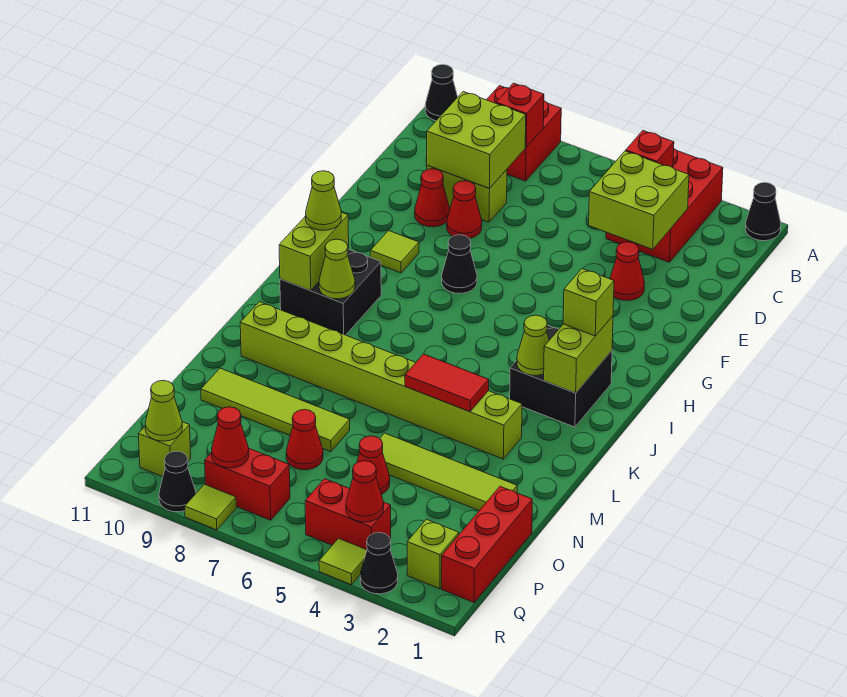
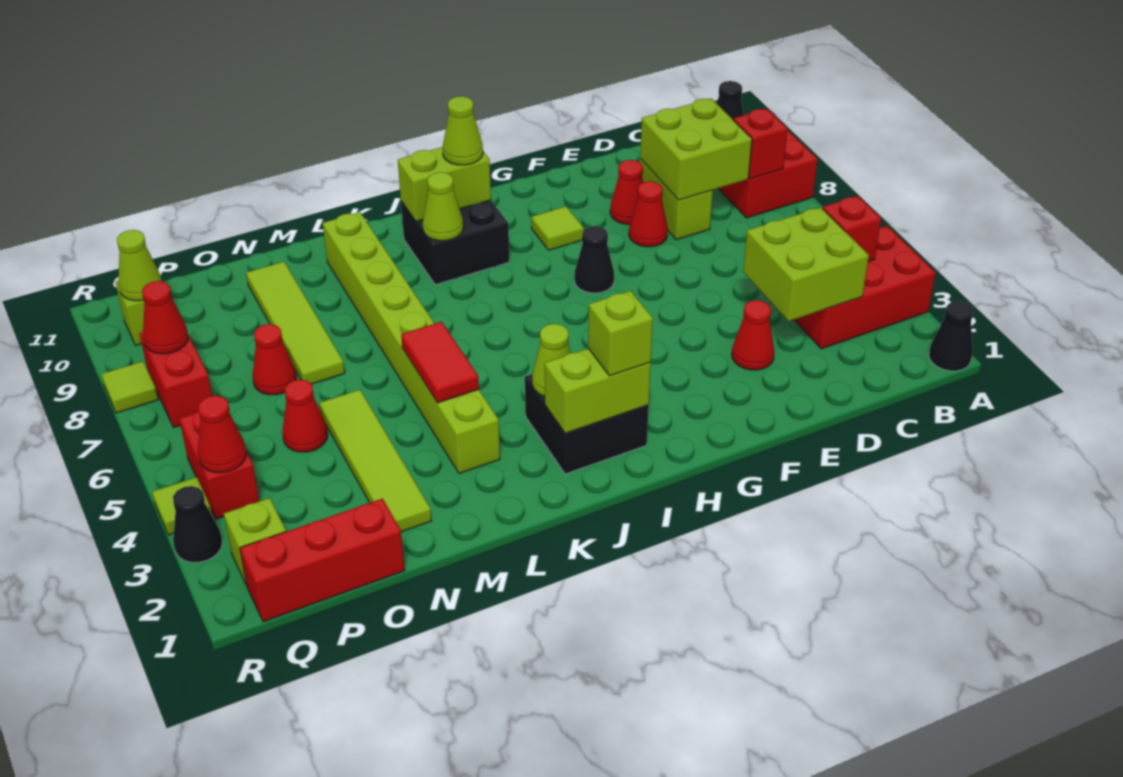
black 1x1 cone [159,451,196,512] -> none

